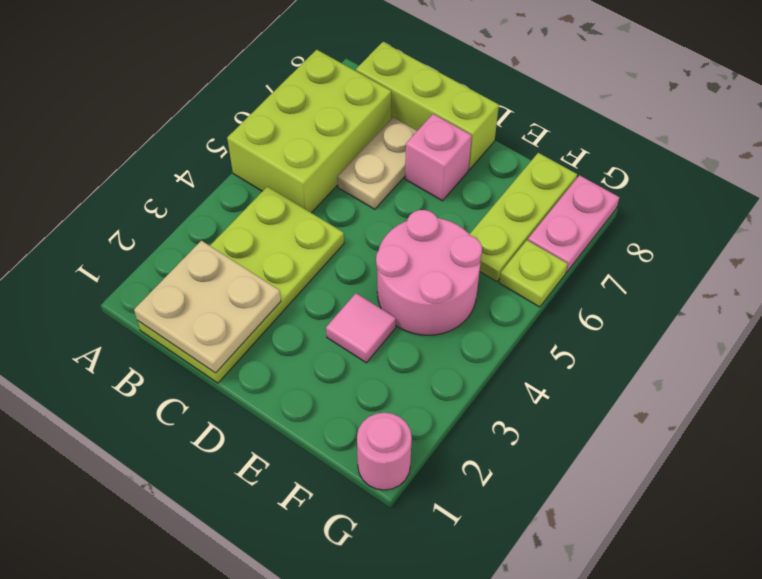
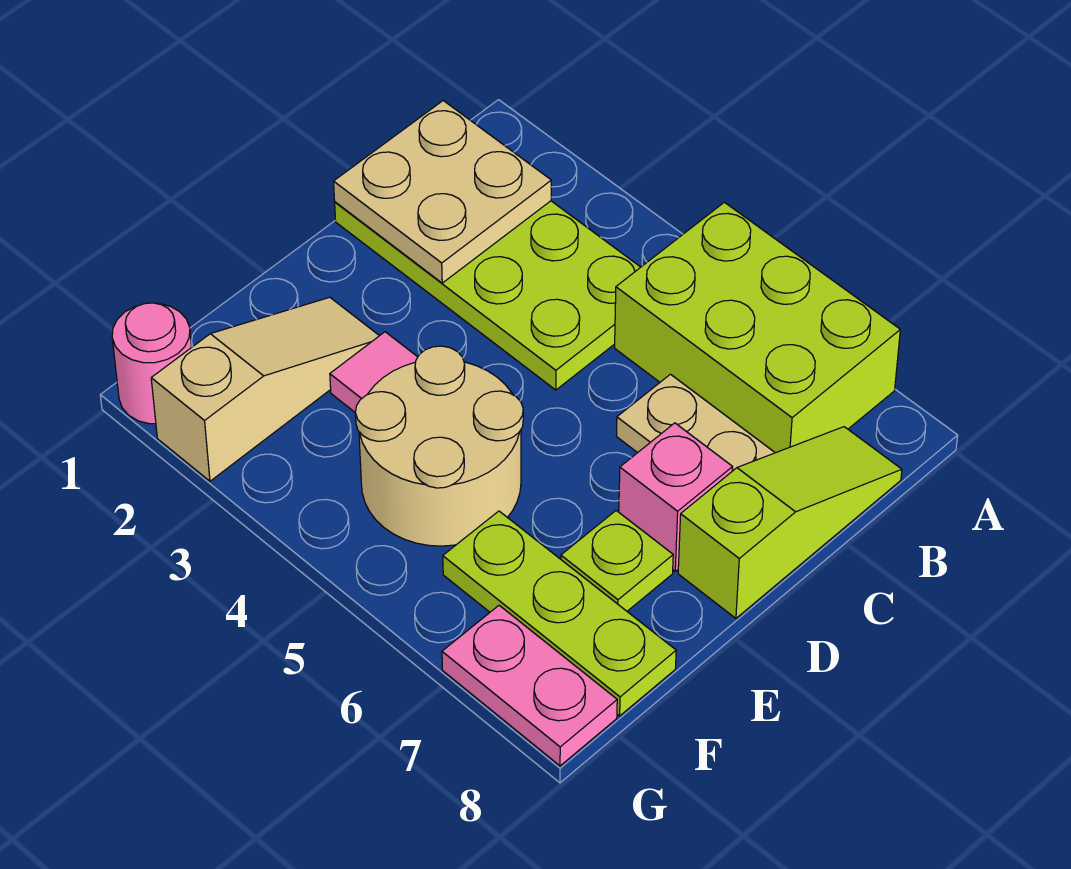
lime 1x3 brick [356,42,499,170] -> lime 1x3 slope [678,427,902,618]
none -> tan 1x3 slope [151,297,379,481]
pink 2x2 round brick [376,210,482,335] -> tan 2x2 round brick [355,346,523,546]
lime 1x1 plate [499,240,568,307] -> lime 1x1 plate moved to [561,511,673,611]

